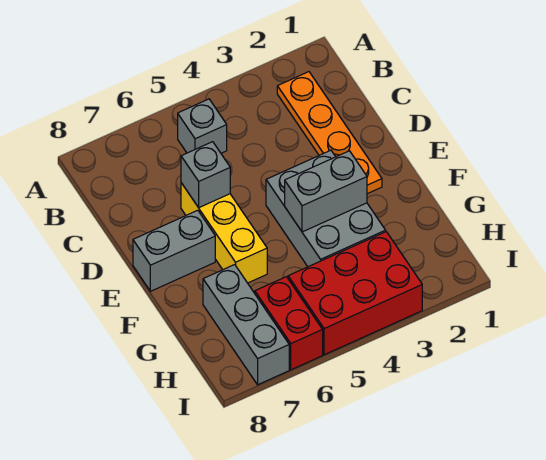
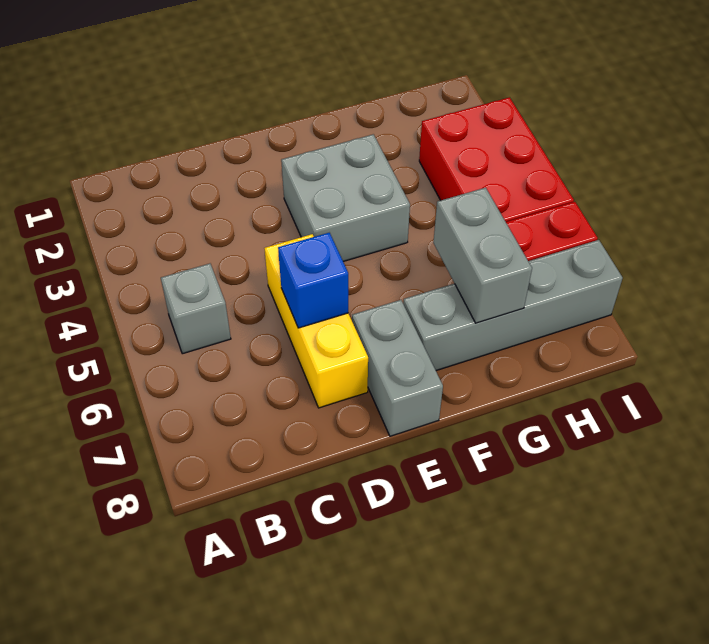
orange 1x4 plate [277,72,382,194] -> none
yellow 1x3 brick [181,183,267,283] -> yellow 1x3 brick turned to [265,234,368,408]
grey 1x1 brick [181,142,230,208] -> blue 1x1 brick [278,233,348,328]
grey 2x3 brick [266,150,386,267] -> grey 2x2 brick [281,134,410,262]
grey 1x2 brick [285,151,367,232] -> grey 1x2 brick moved to [433,188,532,323]
grey 1x3 brick [203,265,289,385] -> grey 1x4 brick [403,240,623,371]

